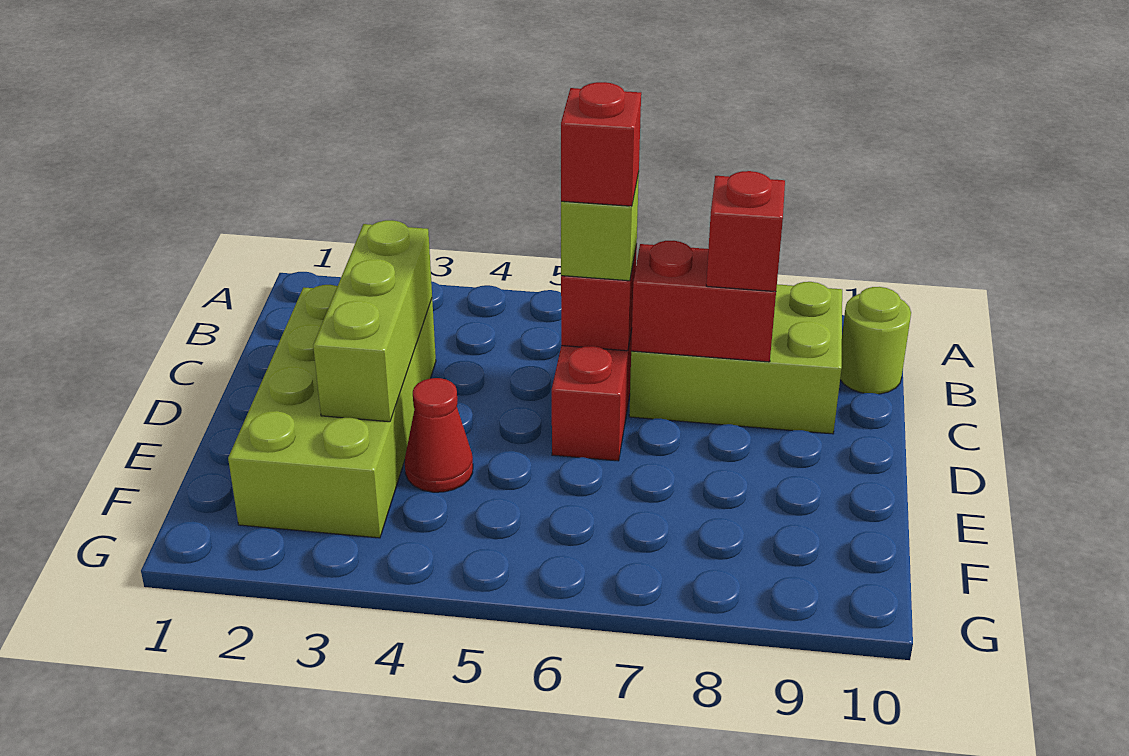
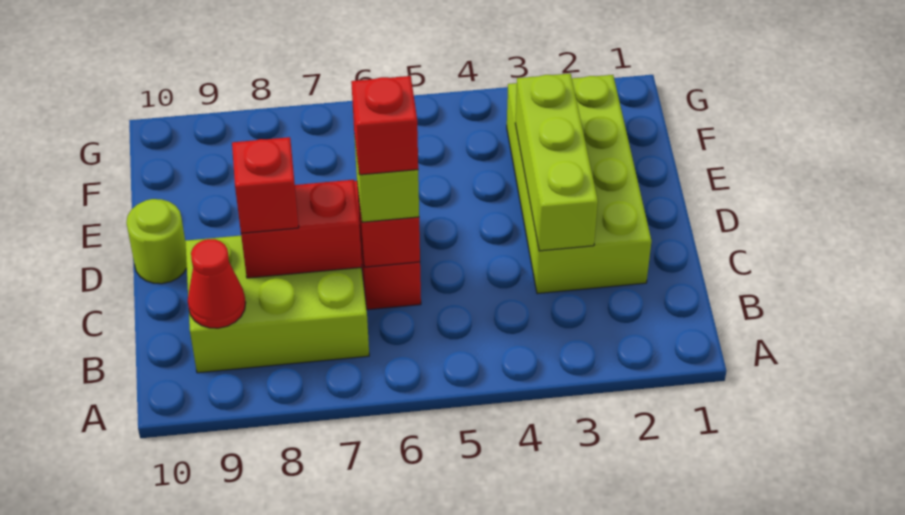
lime 1x1 round brick [840,287,911,394] -> lime 1x1 round brick moved to [126,199,187,284]
red 1x1 cone [405,378,473,492] -> red 1x1 cone moved to [188,239,246,328]

